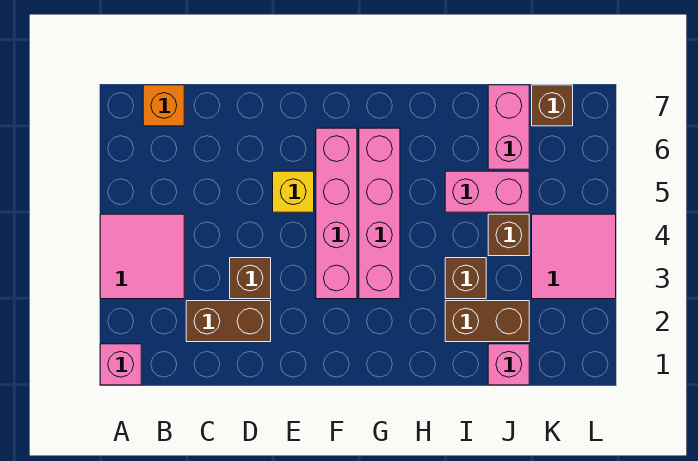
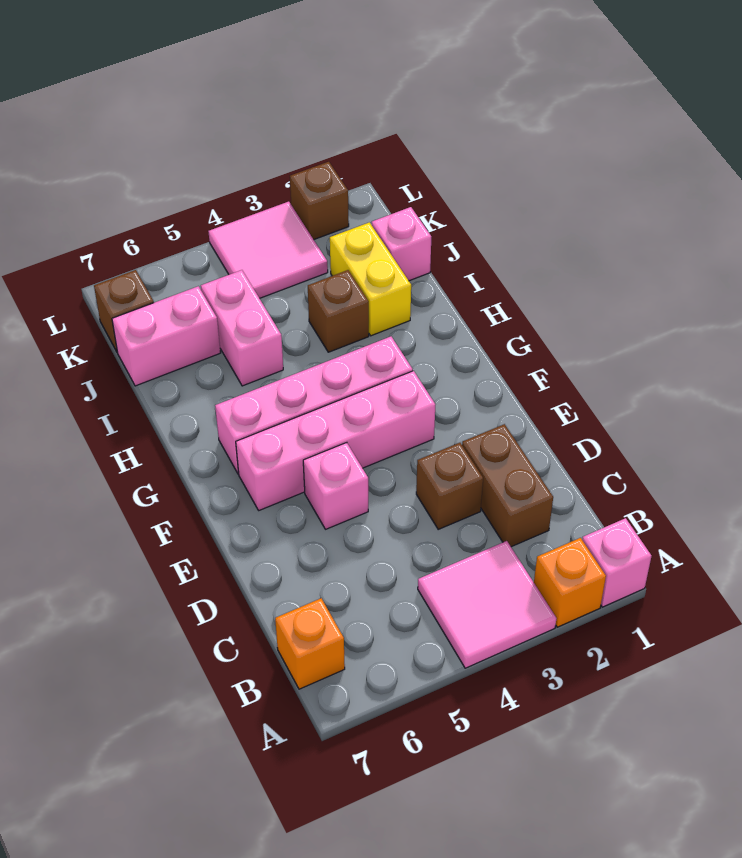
none -> orange 1x1 brick [534,538,606,627]
yellow 1x1 brick [273,171,314,212] -> pink 1x1 brick [303,443,368,529]
brown 1x2 brick [445,301,529,342] -> yellow 1x2 brick [330,222,411,336]
brown 1x1 brick [488,214,529,256] -> brown 1x1 brick moved to [290,162,349,239]

